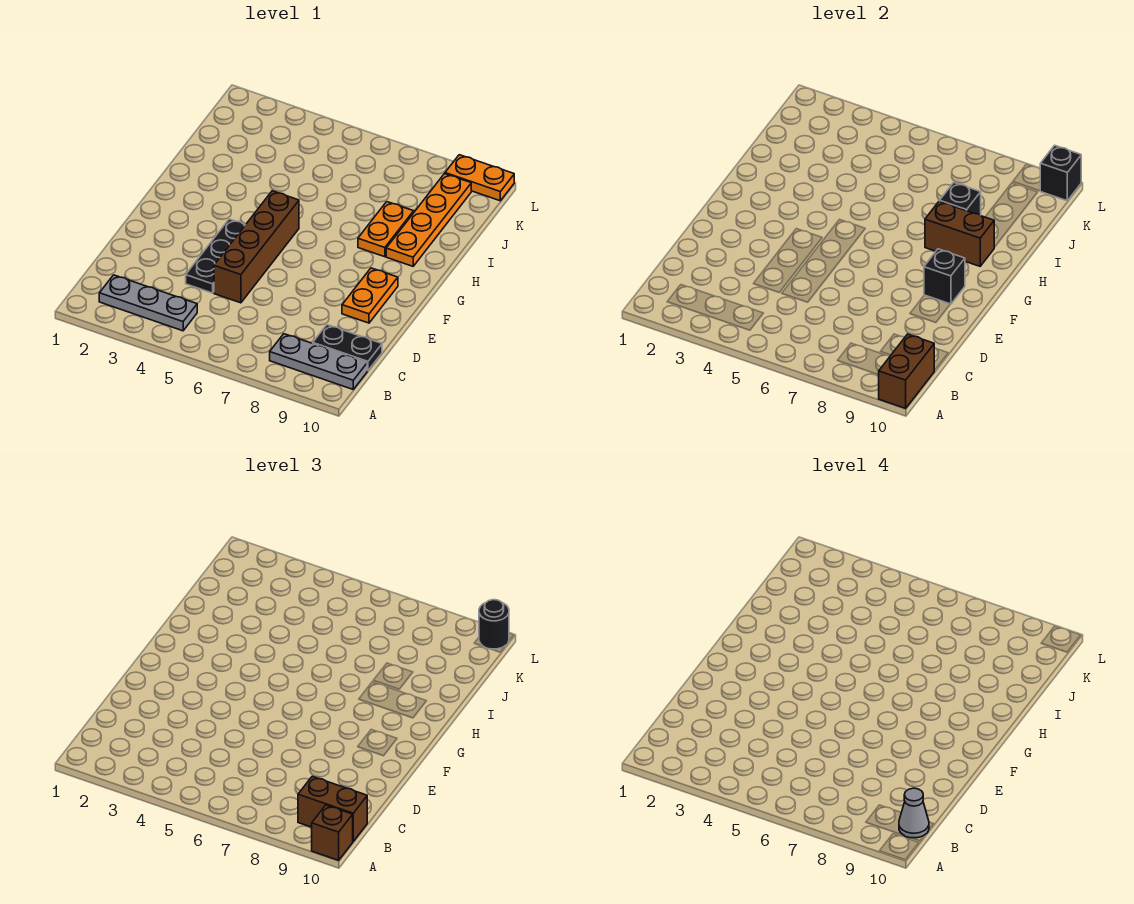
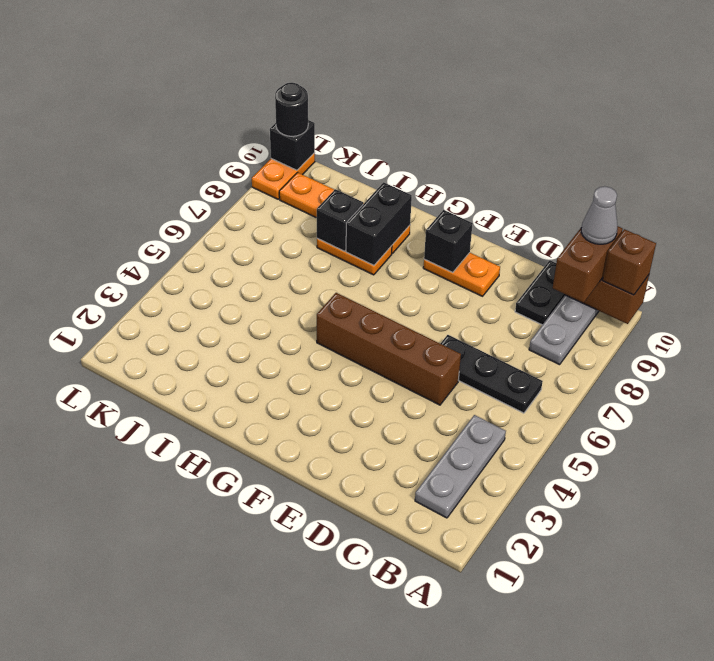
black 1x3 plate [186,219,245,293] -> black 1x3 plate moved to [440,335,543,413]
brown 1x2 brick [925,201,994,266] -> black 1x2 brick [346,182,412,265]

